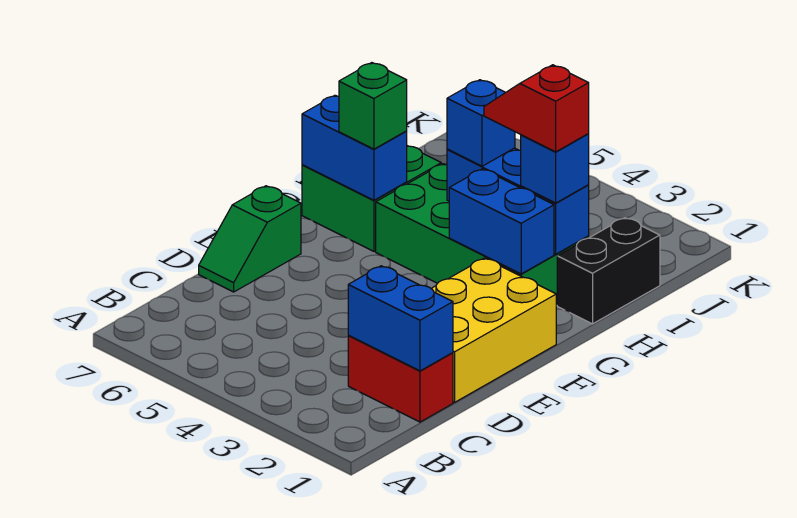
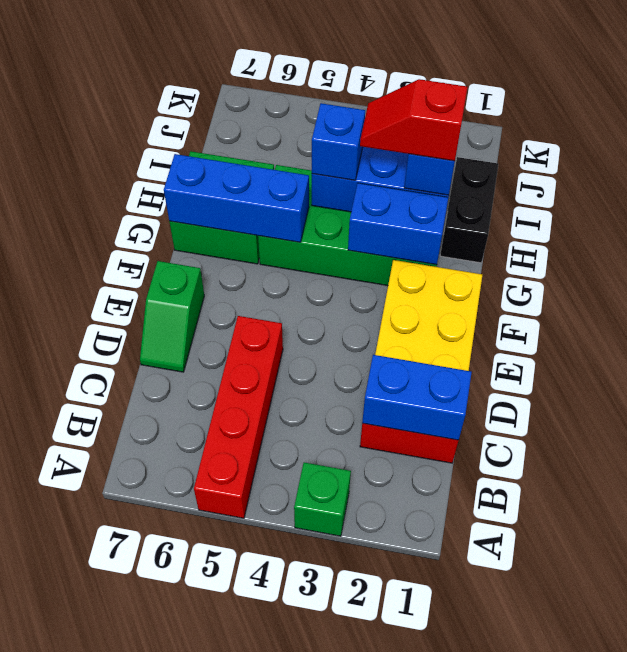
none -> red 1x4 brick [194,316,283,518]
blue 1x2 brick [302,95,407,200] -> blue 1x3 brick [164,154,309,242]
green 1x1 brick [339,63,407,149] -> green 1x1 brick moved to [294,462,351,536]

